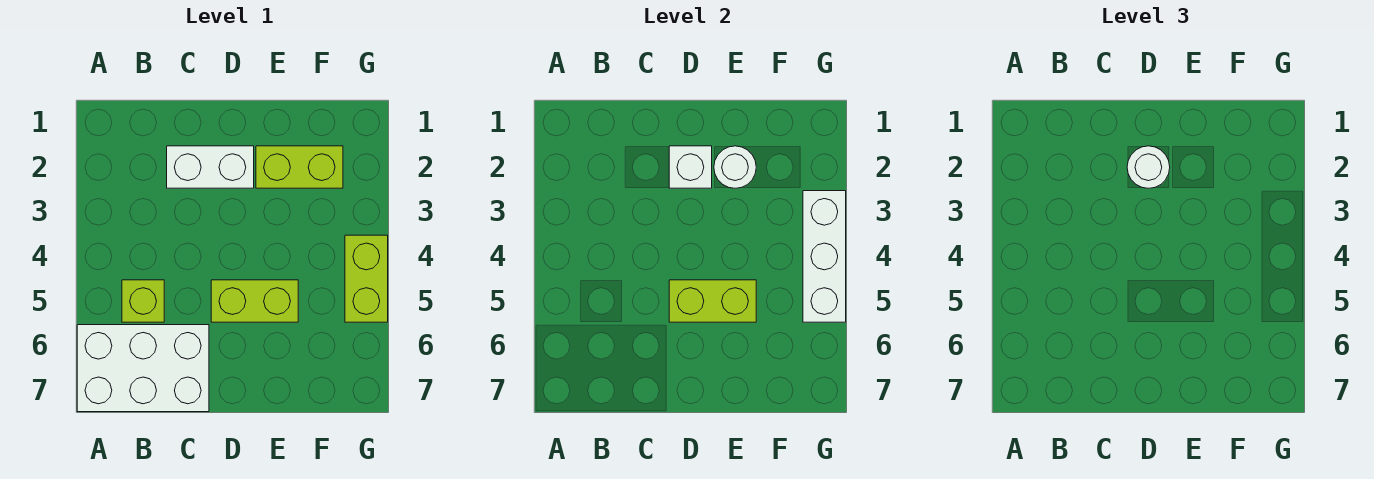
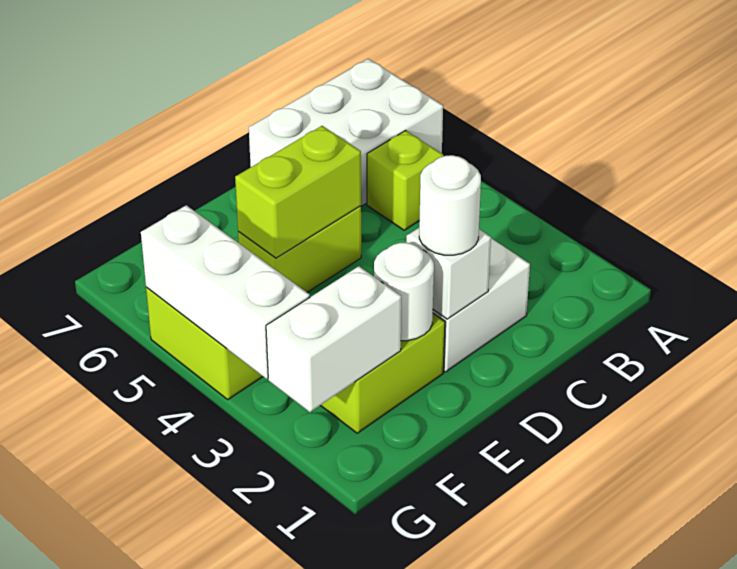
none -> white 1x2 brick [266,266,401,412]

